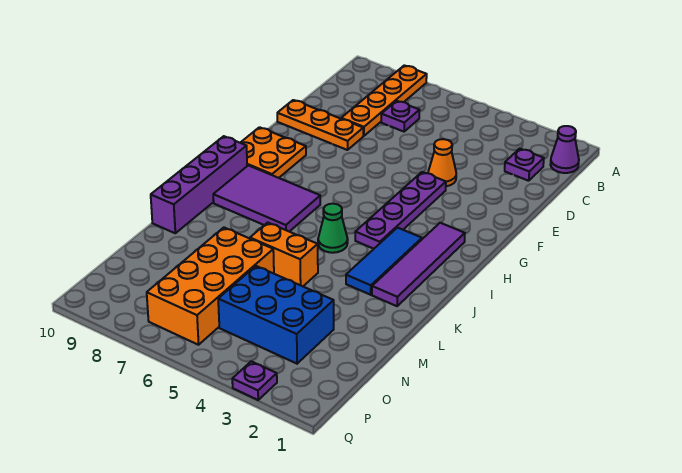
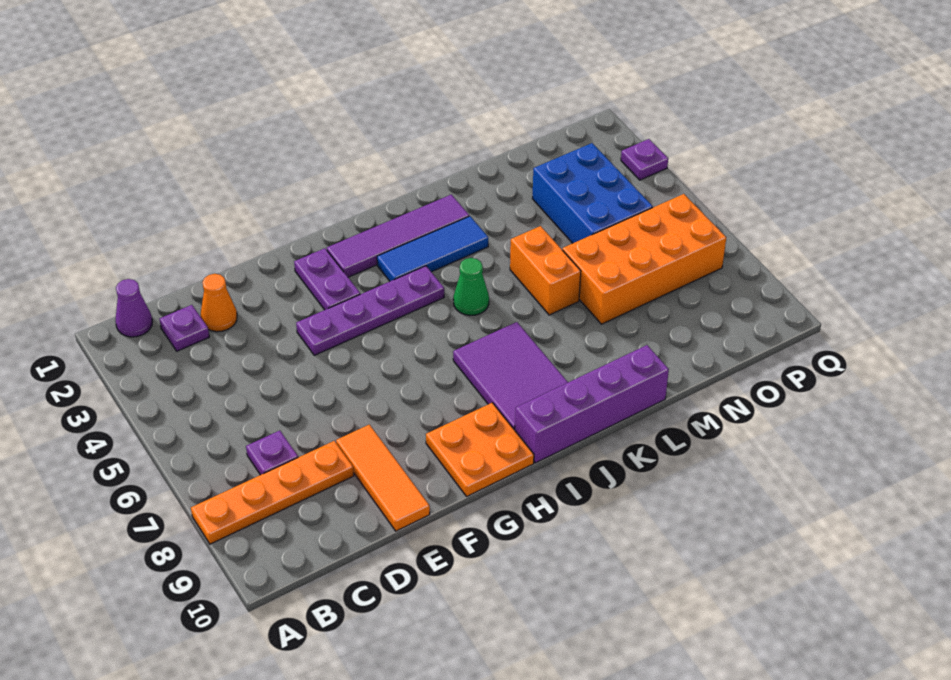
orange 1x1 cone [428,139,456,186] -> orange 1x1 cone moved to [201,274,237,332]
orange 1x3 plate [277,100,363,150] -> orange 1x3 tile [336,425,430,531]
none -> purple 1x2 plate [294,248,360,310]

